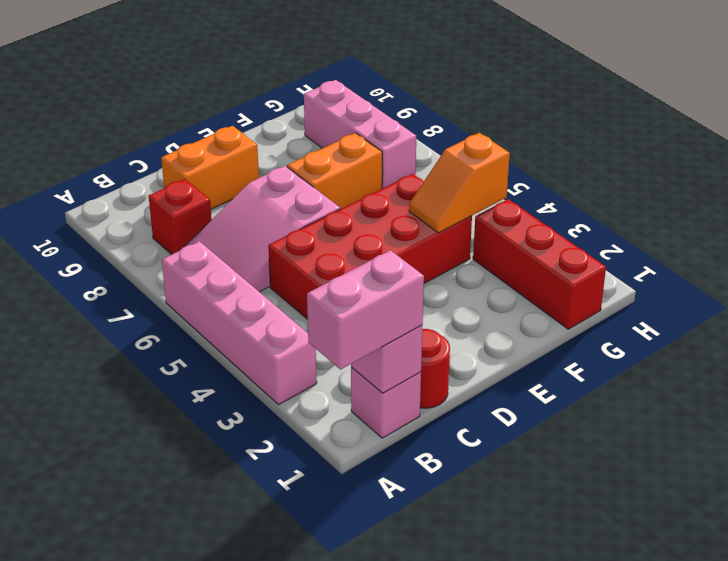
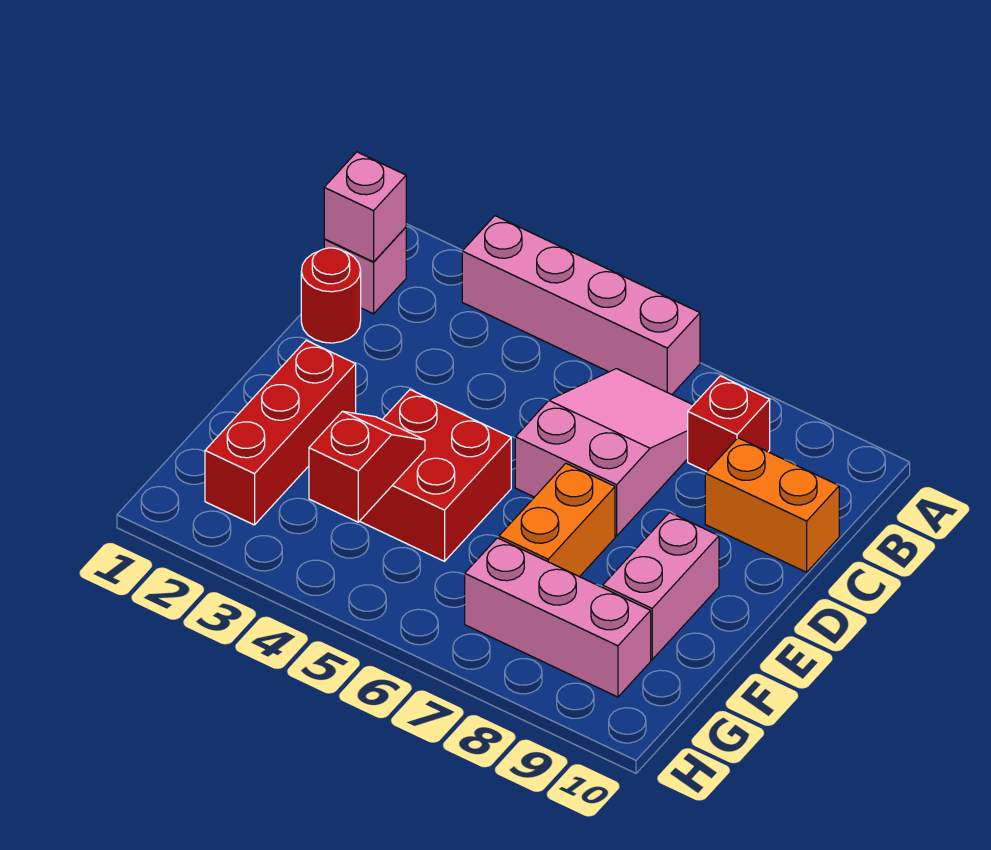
pink 1x2 brick [307,250,424,370] -> pink 1x2 brick moved to [603,512,719,660]
red 2x4 brick [268,174,472,319] -> red 2x2 brick [360,390,511,561]
orange 1x2 brick [161,126,259,209] -> orange 1x2 brick turned to [705,438,839,572]
orange 1x2 slope [409,133,510,233] -> red 1x2 slope [309,411,425,522]
red 1x3 brick [473,199,606,329] -> red 1x3 brick turned to [205,340,356,525]

